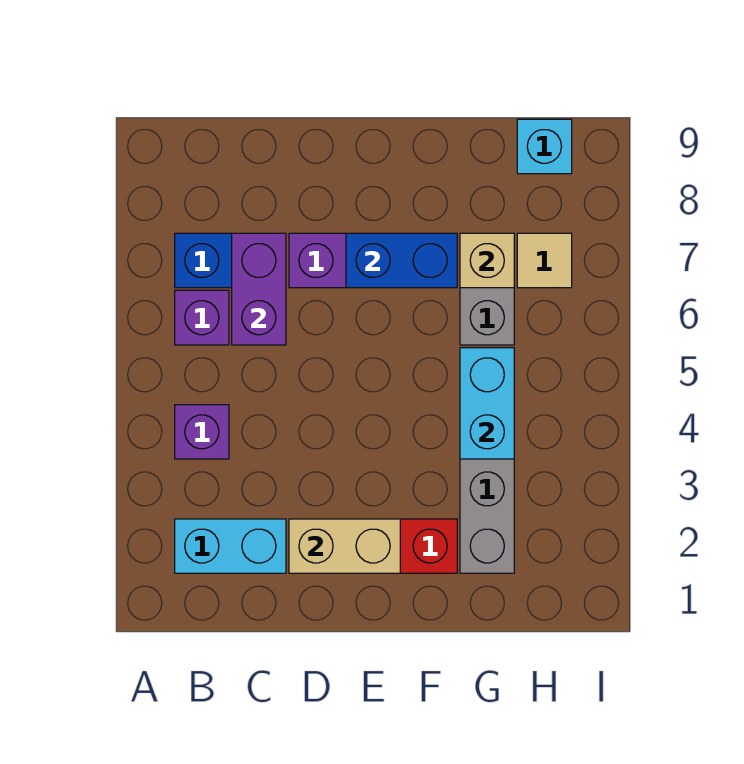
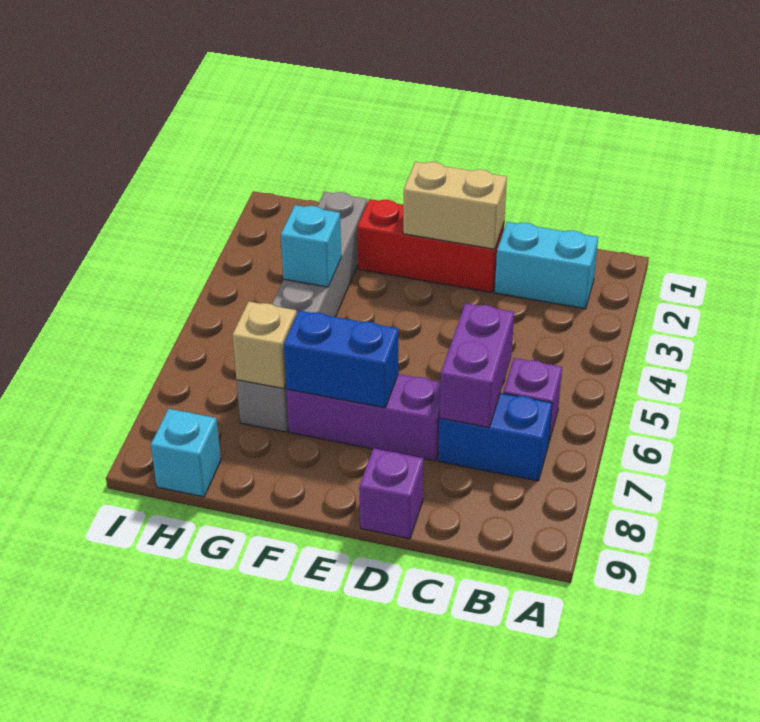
purple 1x1 brick [175,405,229,459] -> purple 1x1 brick moved to [359,448,424,539]
cyan 1x2 brick [460,348,514,459] -> cyan 1x1 brick [281,205,341,287]
tan 1x1 tile [517,233,572,288] -> none

